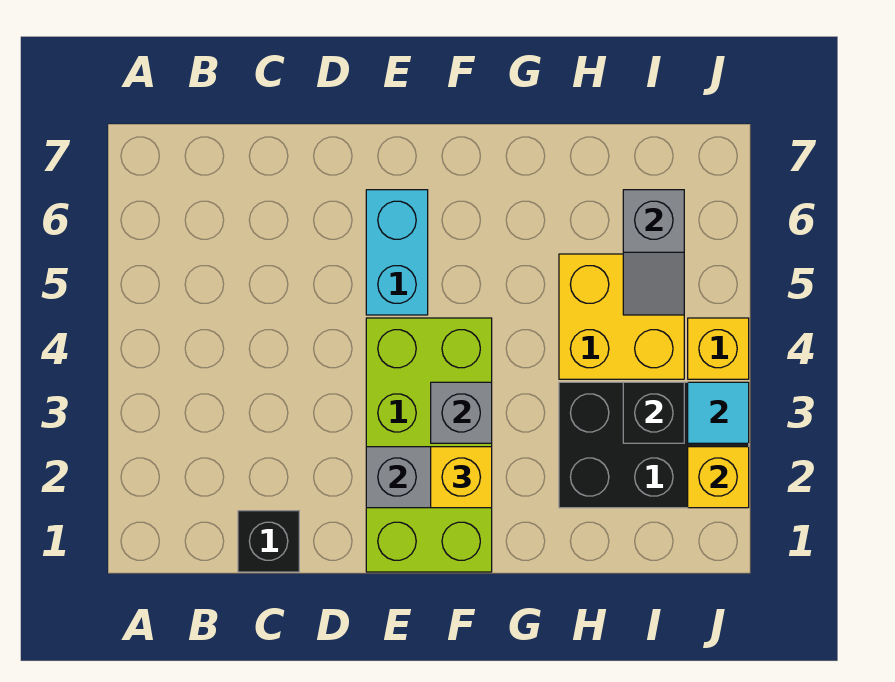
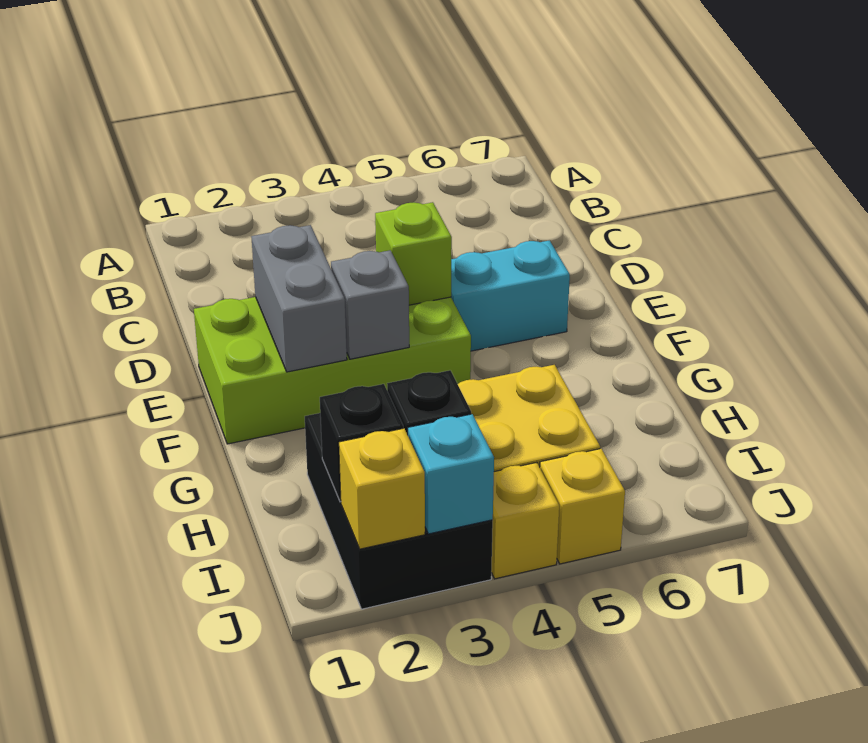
black 1x1 brick [238,511,299,572] -> black 1x1 brick moved to [320,384,403,502]
none -> lime 1x1 brick [375,202,452,305]
yellow 1x1 brick [431,447,492,508] -> yellow 1x1 brick moved to [540,449,625,564]
grey 1x2 slope [623,190,684,315] -> none
cyan 1x1 tile [688,382,749,443] -> cyan 1x1 brick [408,414,494,534]

